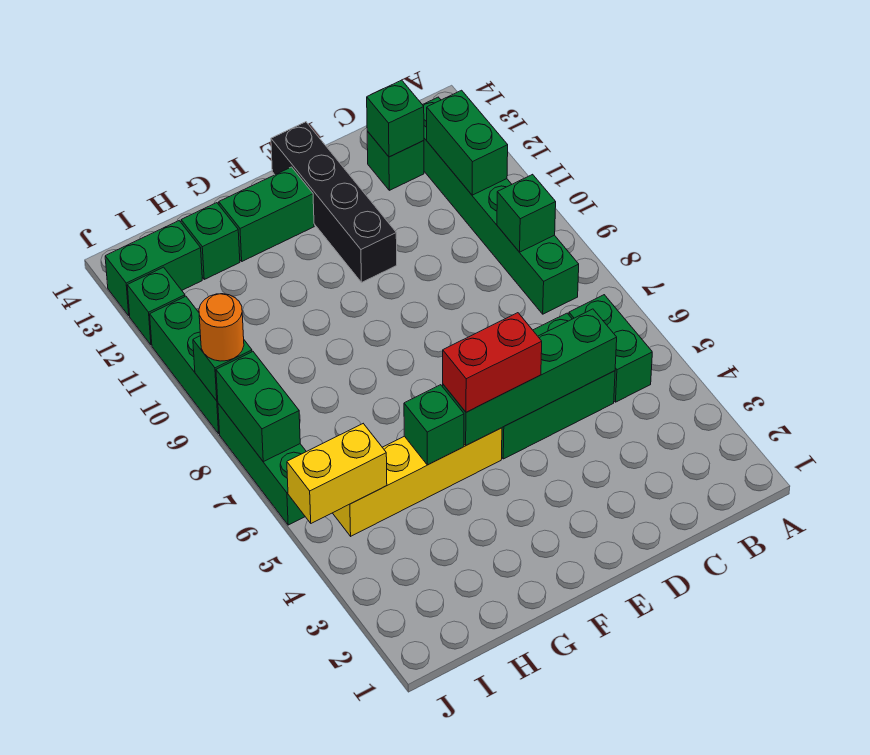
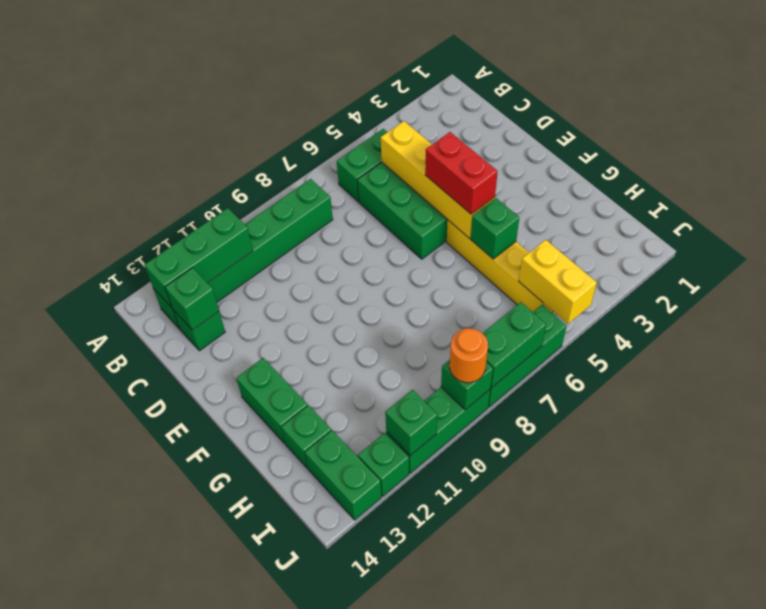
green 1x1 brick [497,174,556,252] -> green 1x1 brick moved to [385,390,437,455]
green 1x2 brick [427,90,508,195] -> green 1x3 brick [145,208,253,308]
green 1x4 brick [443,309,617,445] -> yellow 1x4 brick [381,121,495,239]
black 1x4 brick [271,122,397,282] -> none

